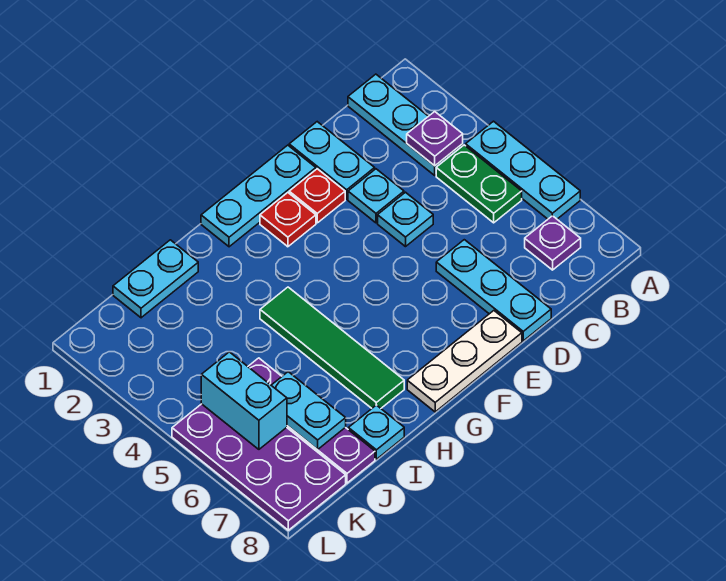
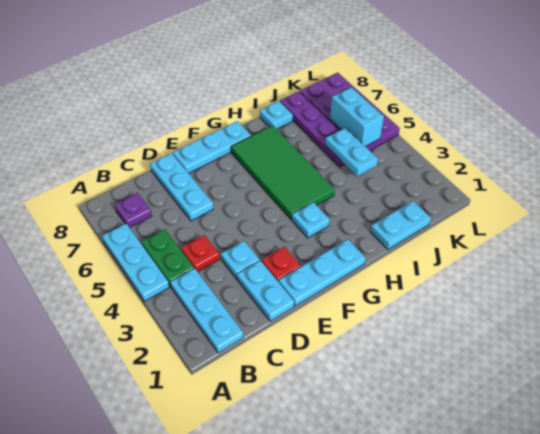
purple 1x1 plate [407,112,463,166] -> none
cyan 1x1 plate [378,192,433,247] -> cyan 1x1 plate moved to [292,202,330,238]
white 1x3 plate [407,311,522,412] -> cyan 1x3 plate [173,121,251,173]
red 1x1 plate [260,193,316,247] -> red 1x1 plate moved to [181,235,220,272]
green 1x4 tile [260,287,404,408] -> green 2x4 tile [231,126,335,220]
cyan 1x2 plate [271,372,346,450] -> cyan 1x2 plate moved to [325,128,378,176]

